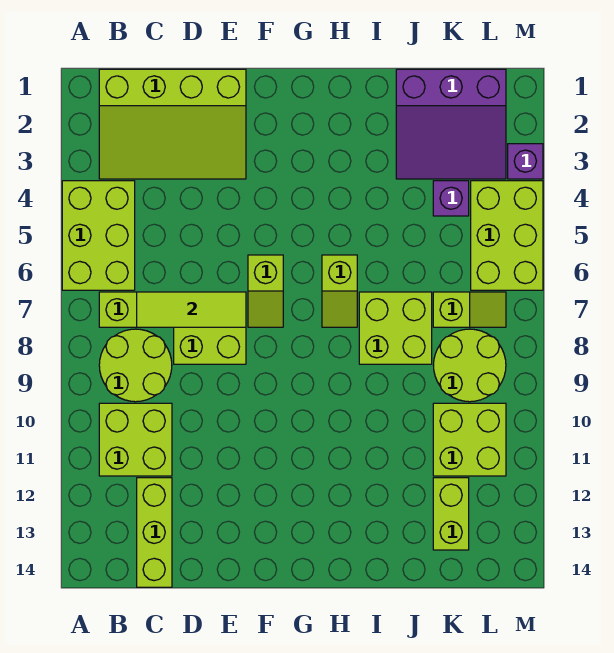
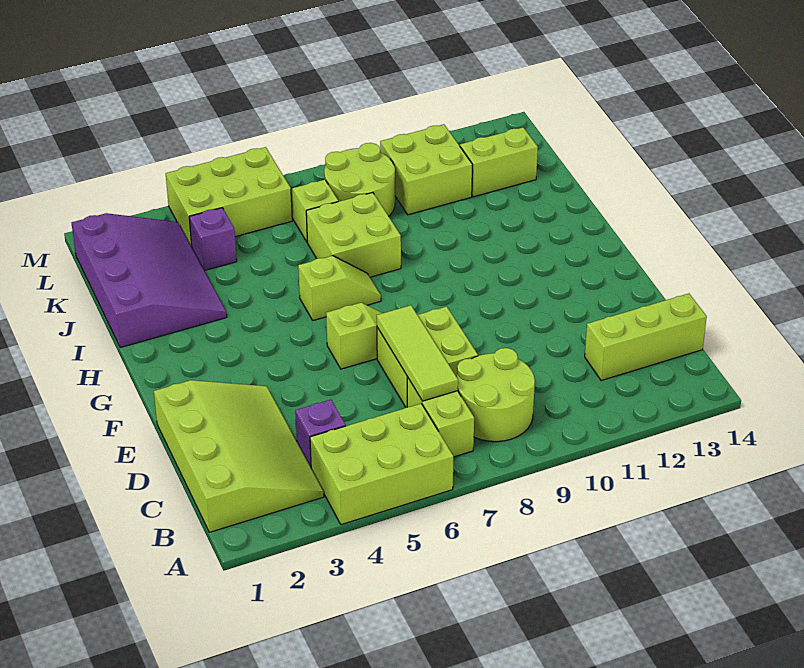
lime 2x2 brick [99,403,172,476] -> none
purple 3x3 slope [396,69,506,179] -> purple 3x4 slope [72,213,227,348]
purple 1x1 brick [508,144,543,179] -> purple 1x1 brick moved to [295,400,346,467]

